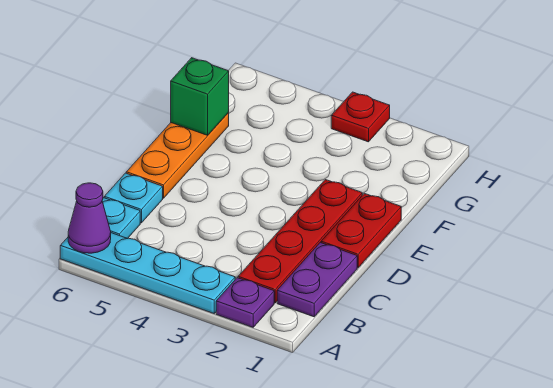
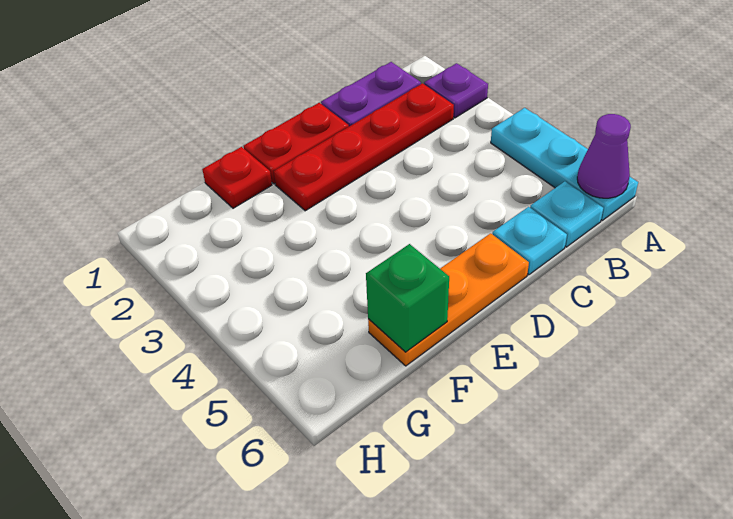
cyan 1x4 plate [60,233,235,313] -> cyan 1x3 plate [491,108,638,220]
red 1x1 plate [331,92,390,142] -> red 1x1 plate moved to [202,147,272,208]

